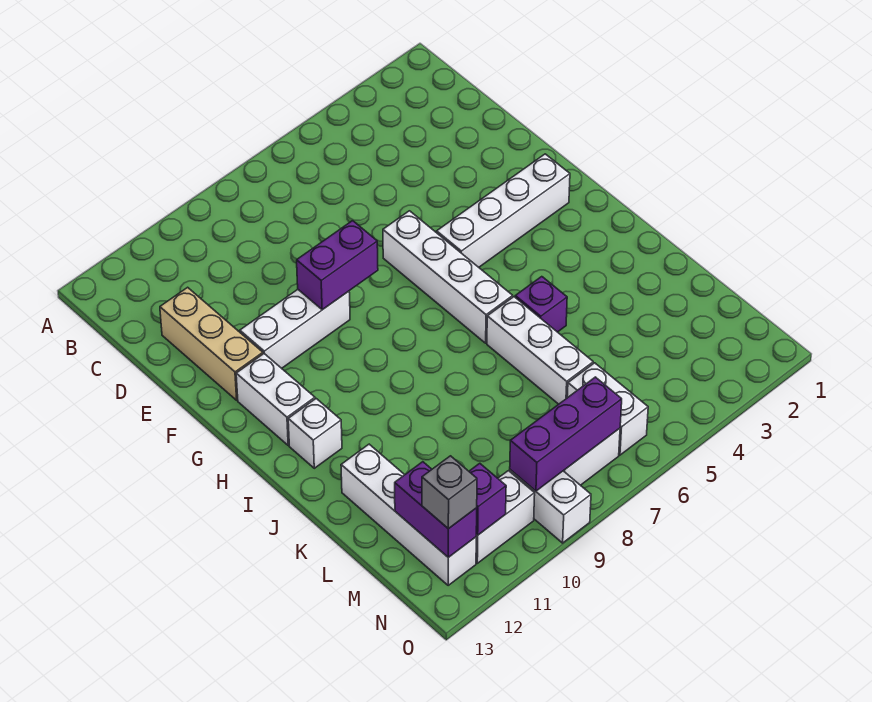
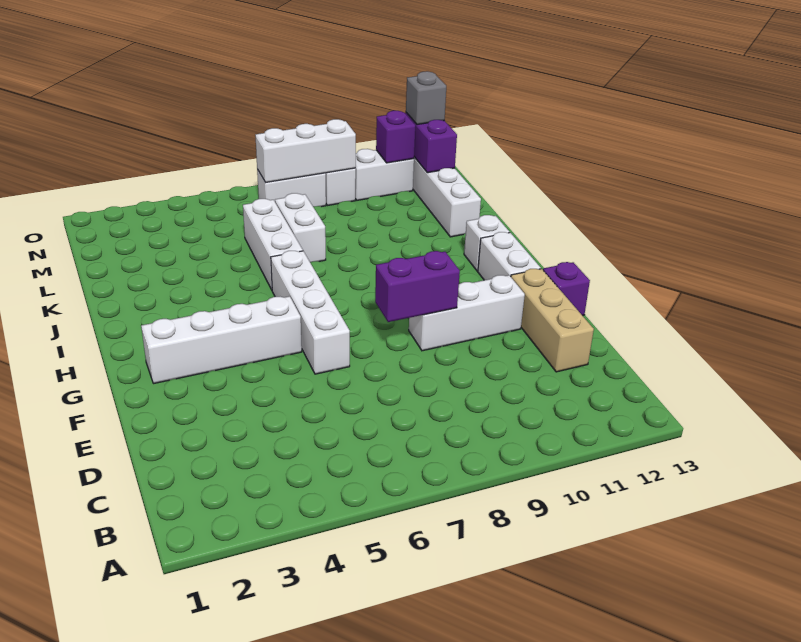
purple 1x1 brick [515,277,567,332] -> purple 1x1 brick moved to [543,262,590,316]
white 1x2 brick [567,363,648,455] -> white 1x2 brick moved to [275,193,326,262]
purple 1x3 brick [510,377,622,491] -> white 1x3 brick [255,119,356,183]

